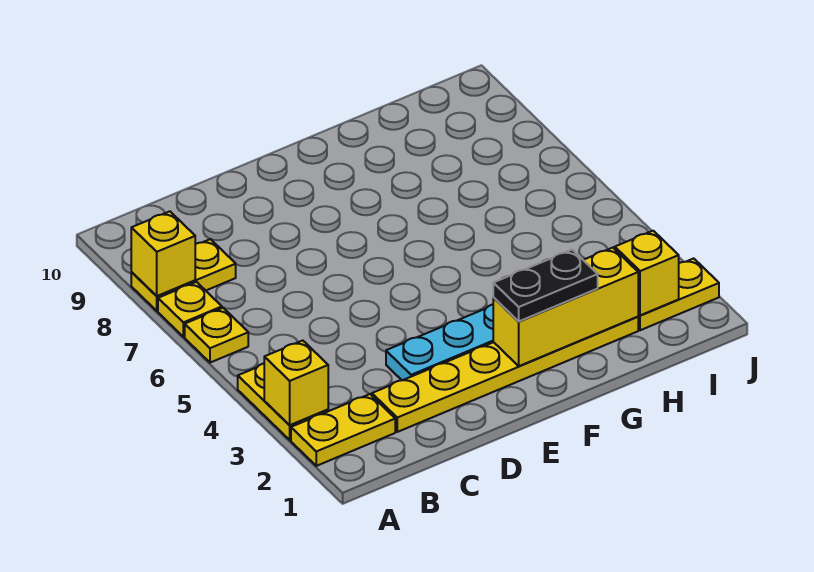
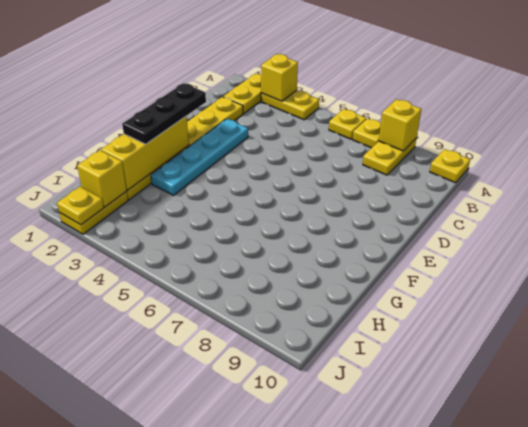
none -> yellow 1x1 plate [430,149,470,183]
black 1x2 plate [493,250,598,321] -> black 1x3 plate [122,83,206,144]
none -> yellow 1x1 plate [57,187,104,225]

